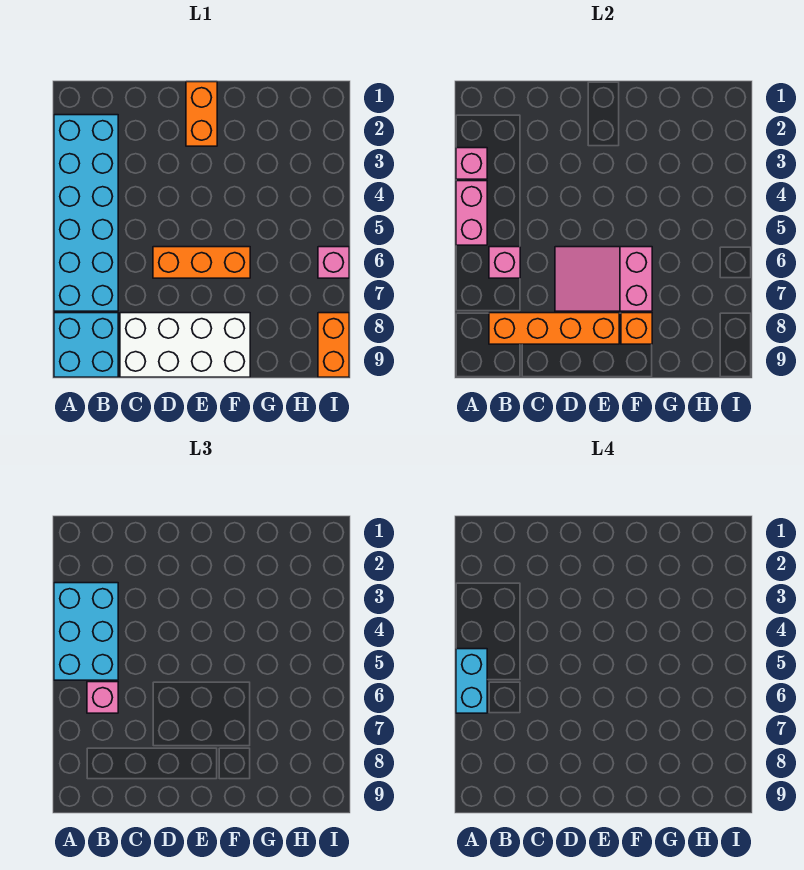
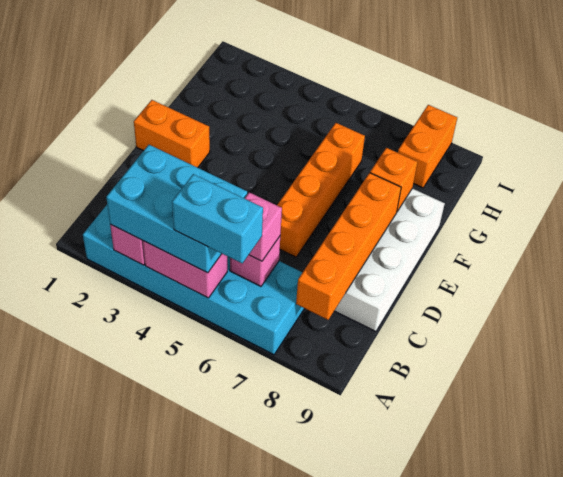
cyan 2x2 brick [54,313,118,377] -> none
orange 1x3 brick [153,247,250,278] -> orange 1x4 brick [277,123,365,257]
pink 2x3 slope [555,247,652,311] -> none
pink 1x1 brick [318,247,349,278] -> none
orange 1x2 brick [318,313,349,377] -> orange 1x2 brick turned to [398,105,457,188]

